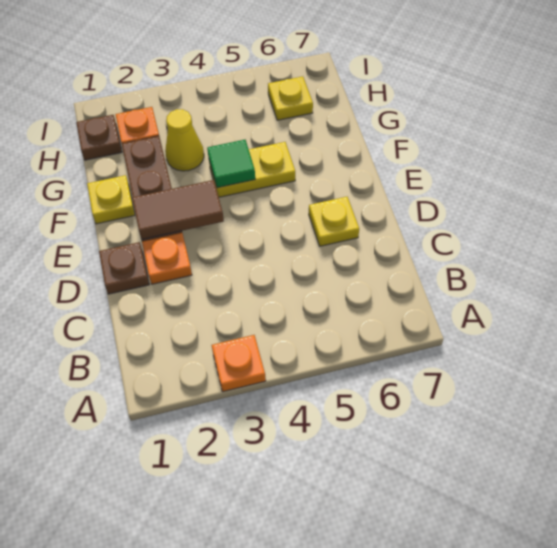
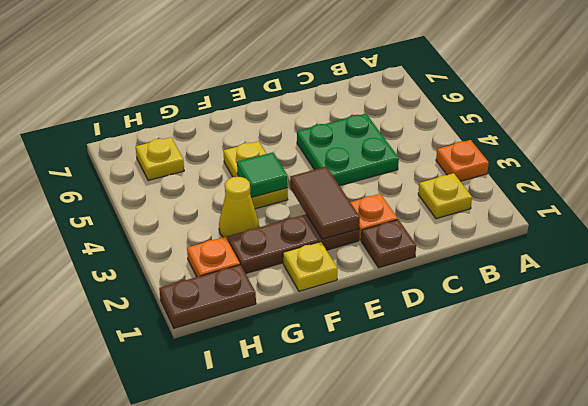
none -> green 2x2 plate [297,114,399,186]
yellow 1x1 plate [309,197,359,246] -> yellow 1x1 plate moved to [418,173,472,219]
brown 1x1 plate [76,115,122,160] -> brown 1x2 plate [159,265,256,328]

